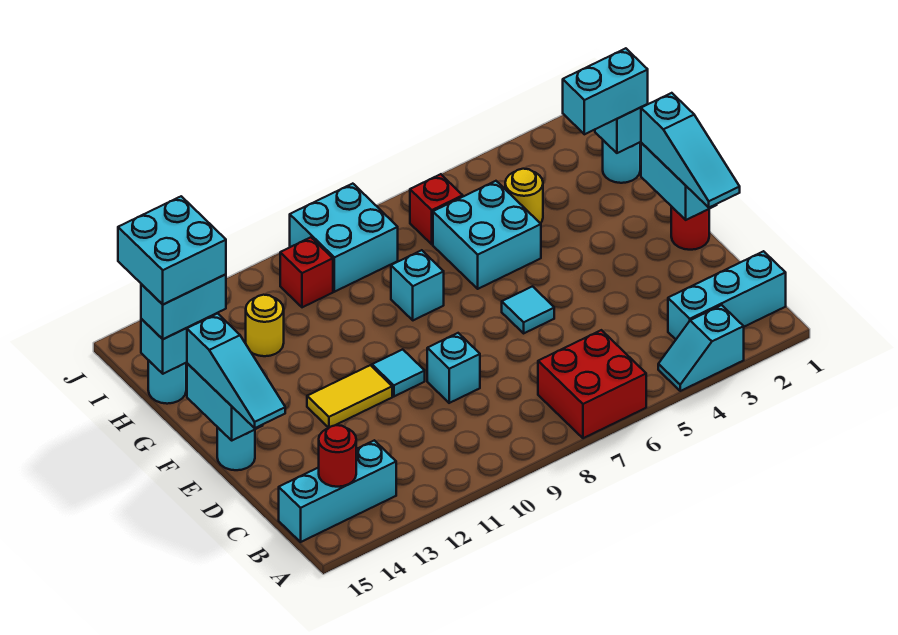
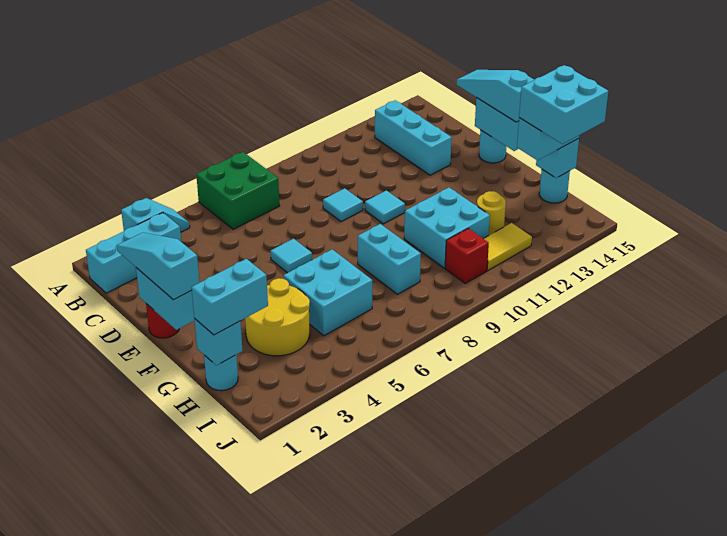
red 2x2 brick [538,330,646,438] -> green 2x2 brick [196,152,280,229]
cyan 1x3 brick [279,440,396,542] -> cyan 1x3 brick turned to [375,100,452,175]
red 1x1 round brick [319,425,356,487] -> none
cyan 1x1 brick [427,333,480,403] -> cyan 1x1 tile [323,188,363,222]
yellow 1x2 tile [307,365,392,428] -> yellow 1x2 tile moved to [483,223,532,270]
cyan 1x1 brick [391,250,444,320] -> cyan 1x2 brick [358,224,421,294]
yellow 1x1 round brick [505,169,543,223] -> yellow 2x2 round brick [245,278,310,356]
red 1x1 brick [410,174,463,244] -> none
cyan 2x2 brick [290,184,398,292] -> cyan 2x2 brick moved to [404,188,490,268]

